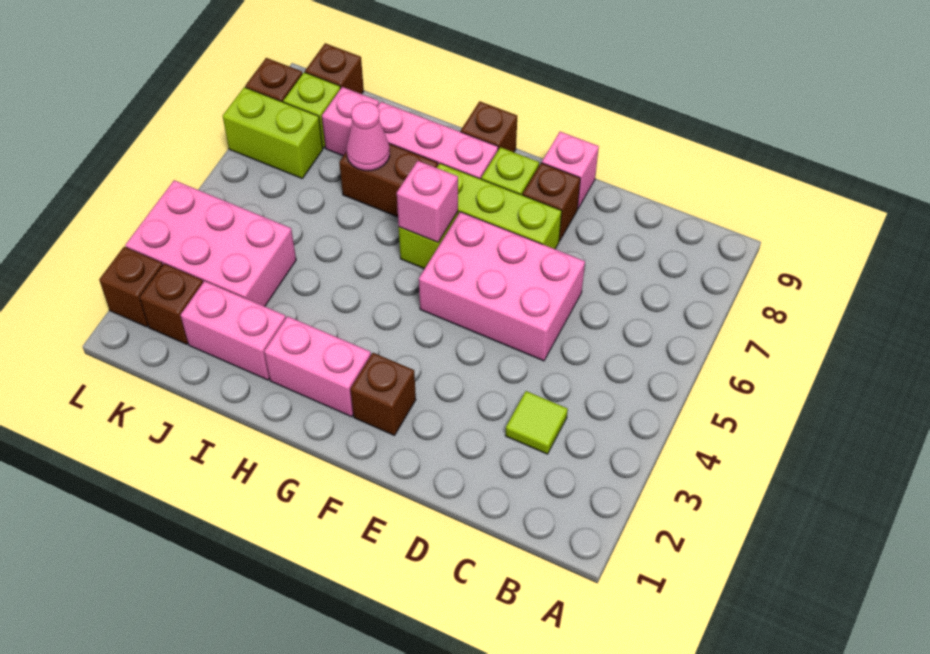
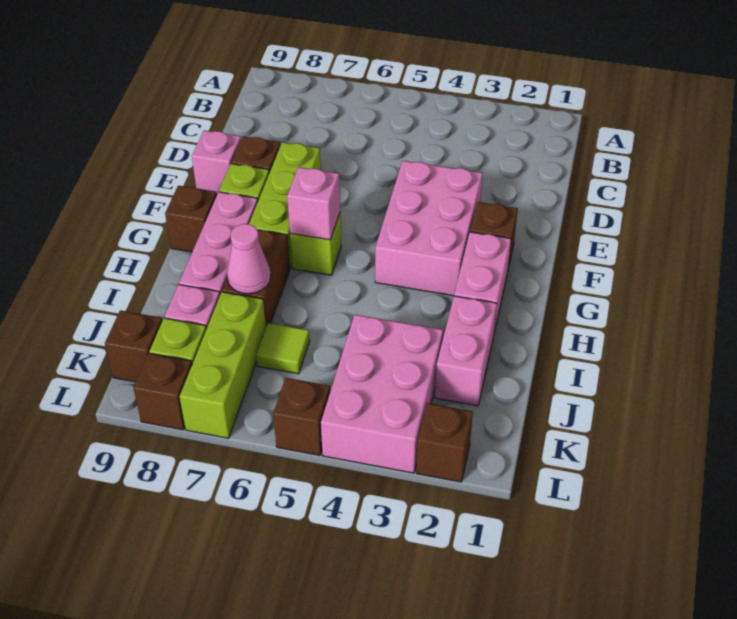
lime 1x1 tile [506,391,568,454] -> lime 1x1 tile moved to [256,323,310,374]
pink 2x3 brick [419,212,585,361] -> pink 2x3 brick moved to [375,161,483,296]
brown 1x1 brick [140,264,203,344] -> brown 1x1 brick moved to [273,378,330,455]
lime 1x2 brick [223,87,323,178] -> lime 1x3 brick [180,292,266,438]

